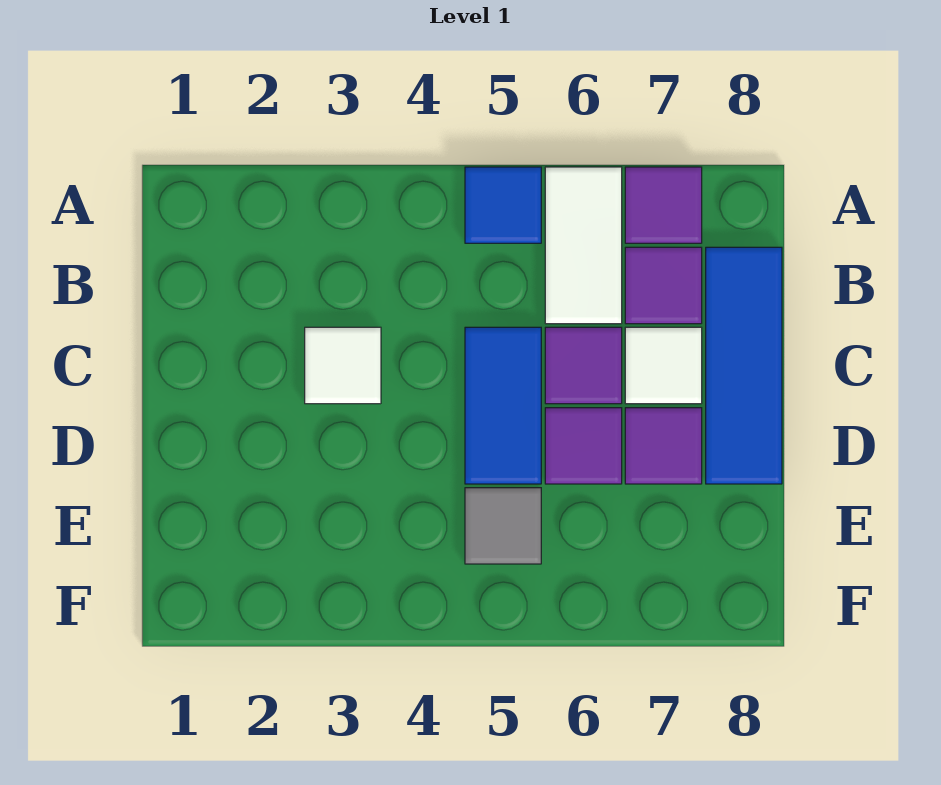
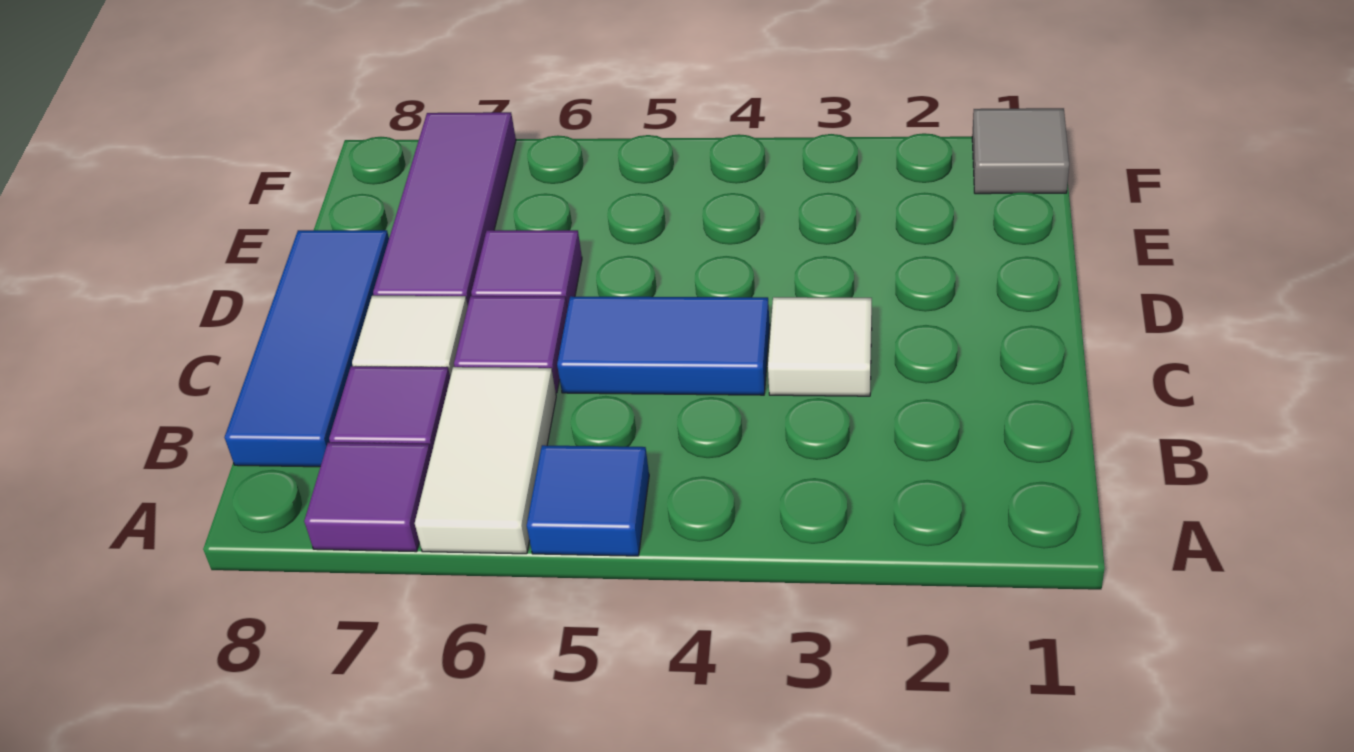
blue 1x2 tile [465,327,541,484] -> blue 1x2 tile turned to [557,296,770,395]
purple 1x1 tile [625,408,702,484] -> purple 1x3 tile [373,112,516,305]
grey 1x1 tile [465,488,541,564] -> grey 1x1 tile moved to [972,108,1069,194]

